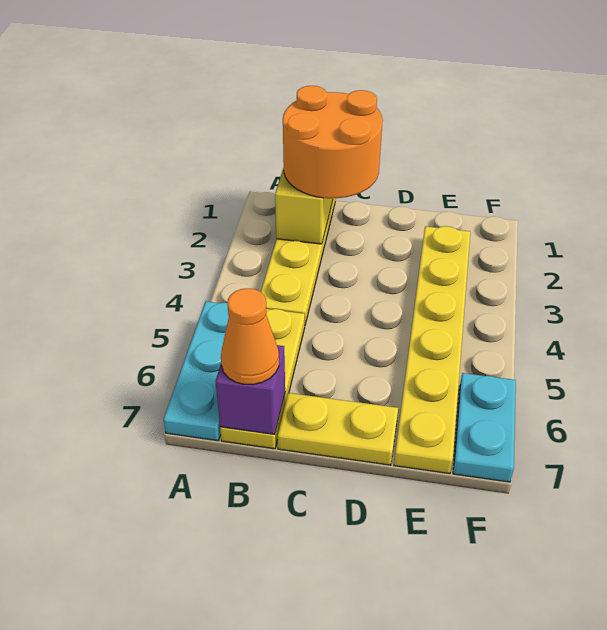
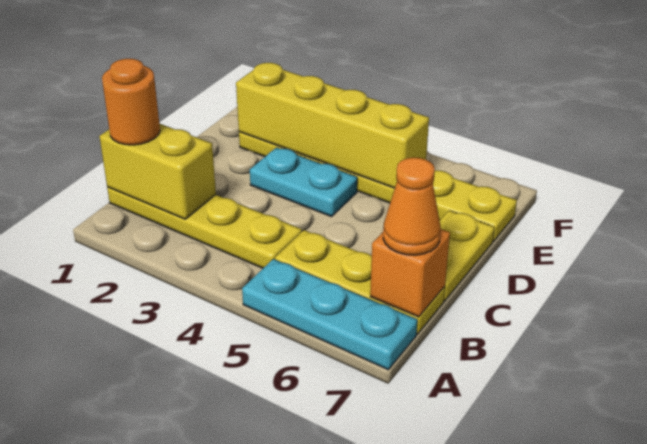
orange 2x2 round brick [283,86,383,198] -> orange 1x1 round brick [102,59,160,145]
purple 1x1 brick [215,345,285,434] -> orange 1x1 brick [370,229,450,317]
none -> yellow 1x4 brick [236,63,429,188]
cyan 1x2 plate [453,373,516,482] -> cyan 1x2 plate moved to [250,147,357,217]

